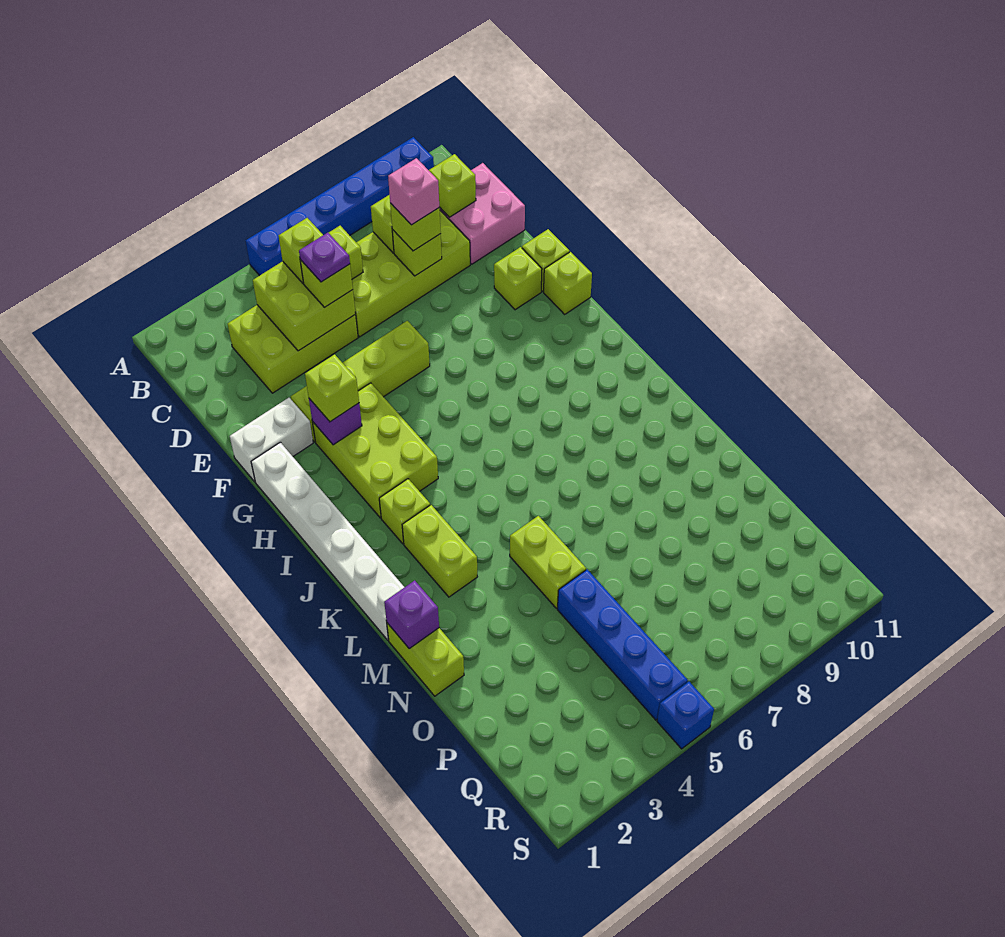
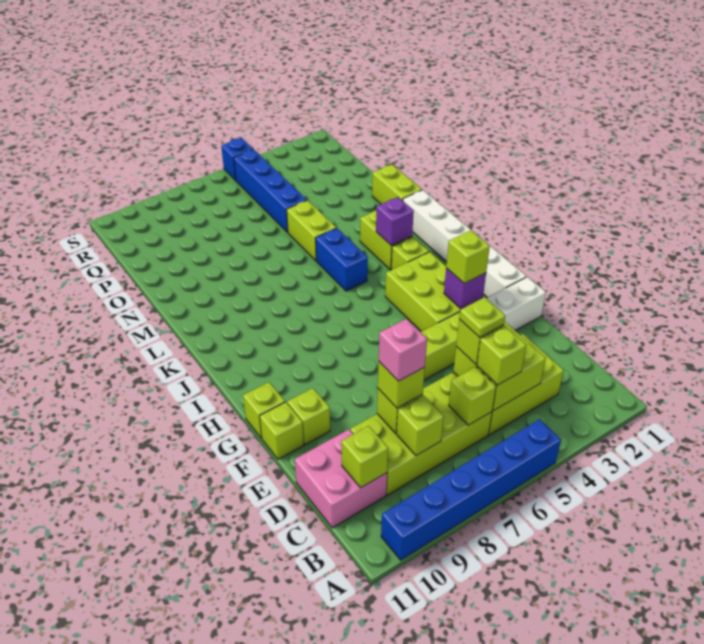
purple 1x1 plate [299,233,350,282] -> lime 1x1 plate [459,297,505,338]
none -> blue 1x2 brick [316,228,368,291]
purple 1x1 brick [384,580,439,648] -> purple 1x1 brick moved to [376,197,414,246]

